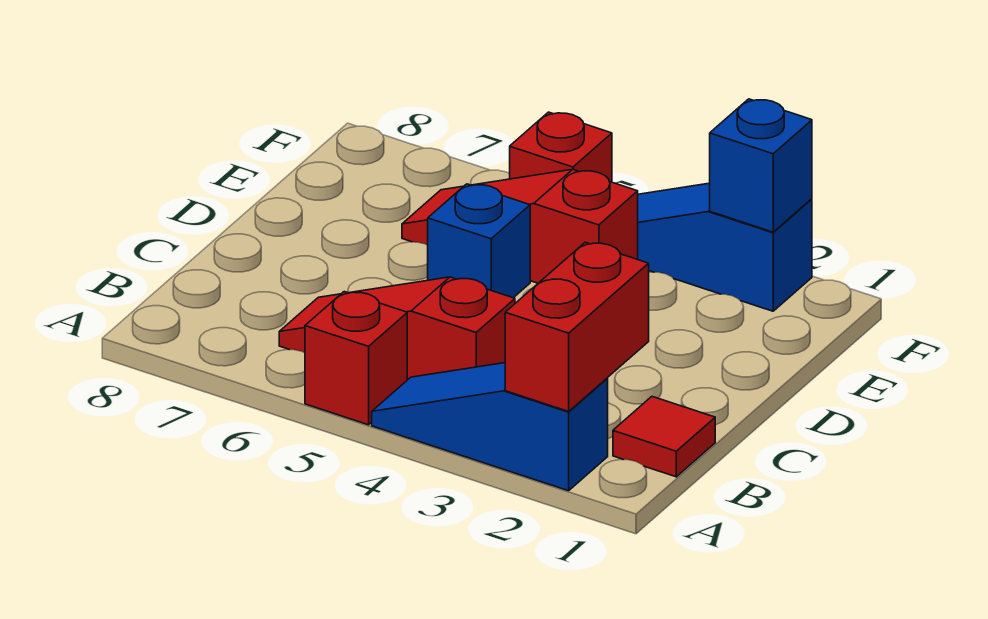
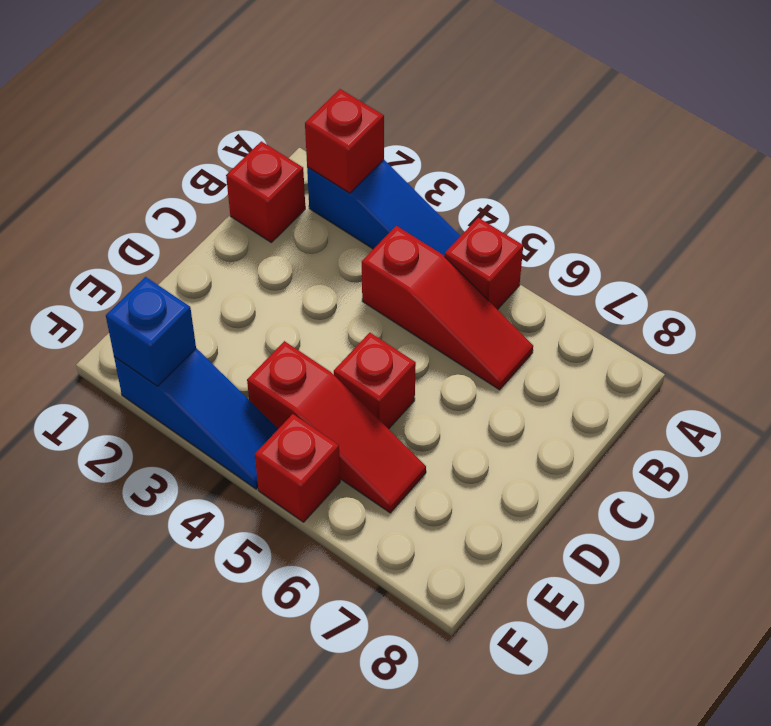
red 1x2 brick [505,242,649,411] -> red 1x1 brick [305,89,384,193]
red 1x1 tile [613,397,715,477] -> red 1x1 brick [226,141,305,242]
blue 1x1 brick [428,184,530,298] -> red 1x1 brick [334,333,416,429]

